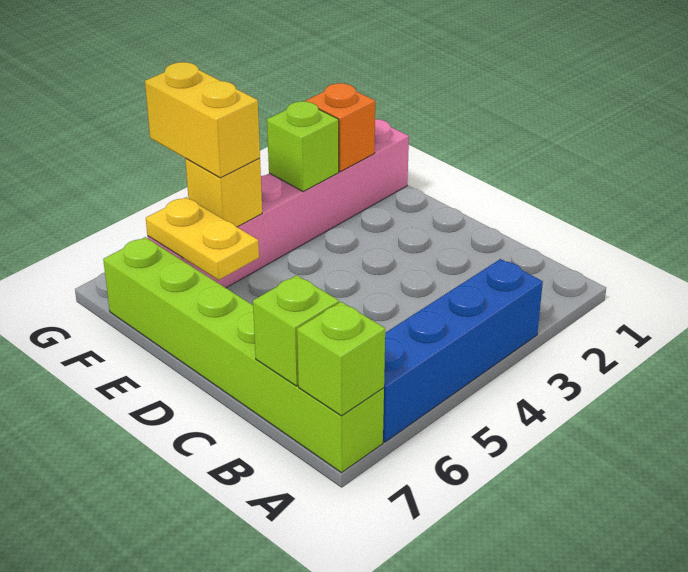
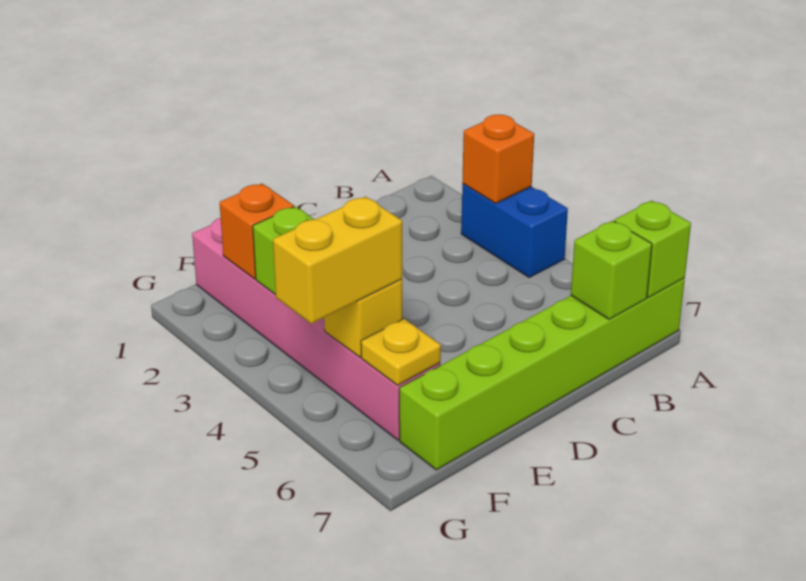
blue 1x4 brick [383,259,543,442] -> blue 1x2 brick [461,184,568,277]
none -> orange 1x1 brick [462,115,534,203]
yellow 1x2 plate [146,197,259,280] -> yellow 1x1 plate [361,319,441,385]

